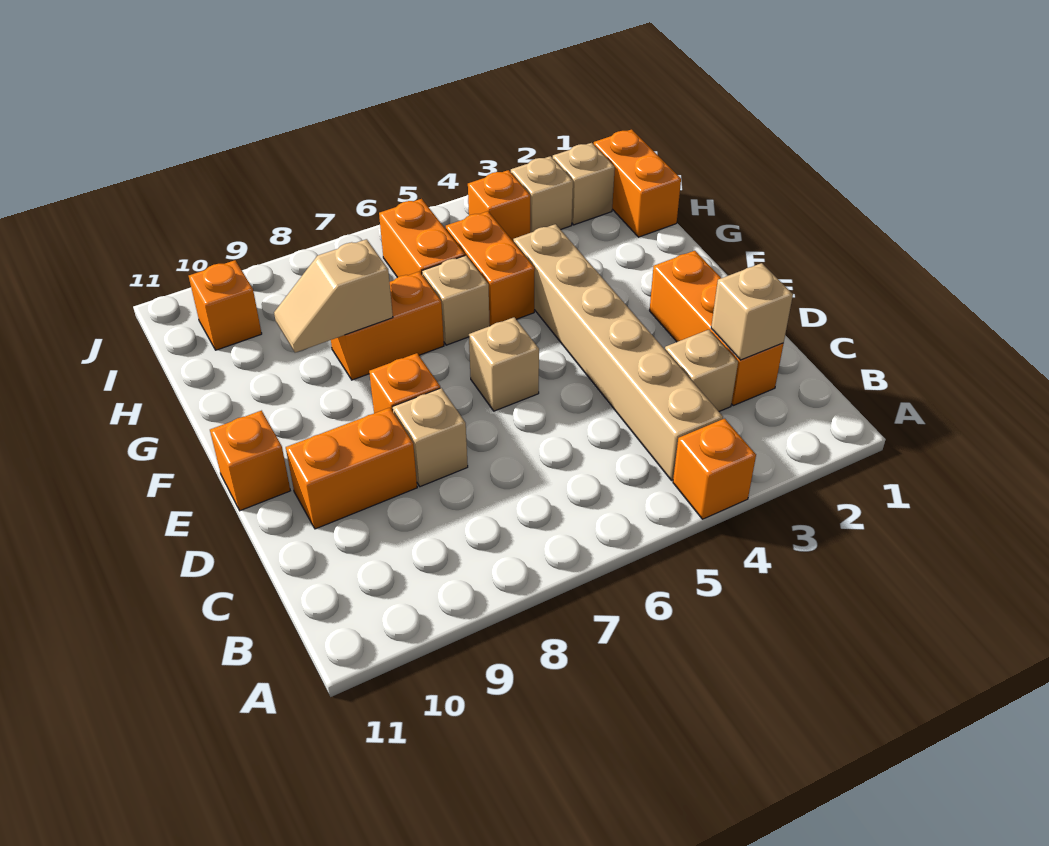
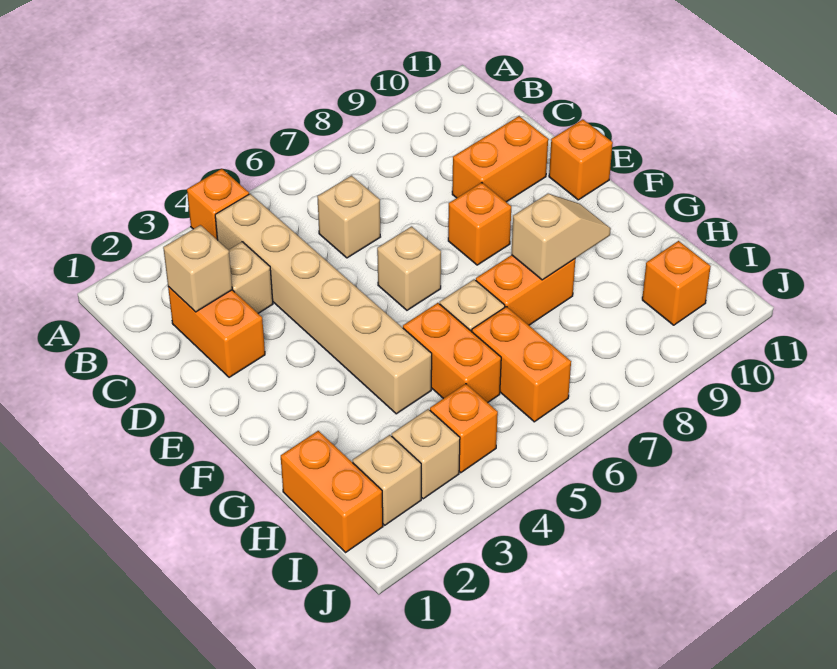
orange 1x3 brick [650,251,784,406] -> orange 1x2 brick [168,287,265,377]
tan 1x1 brick [393,388,468,487] -> tan 1x1 brick moved to [317,176,380,258]

